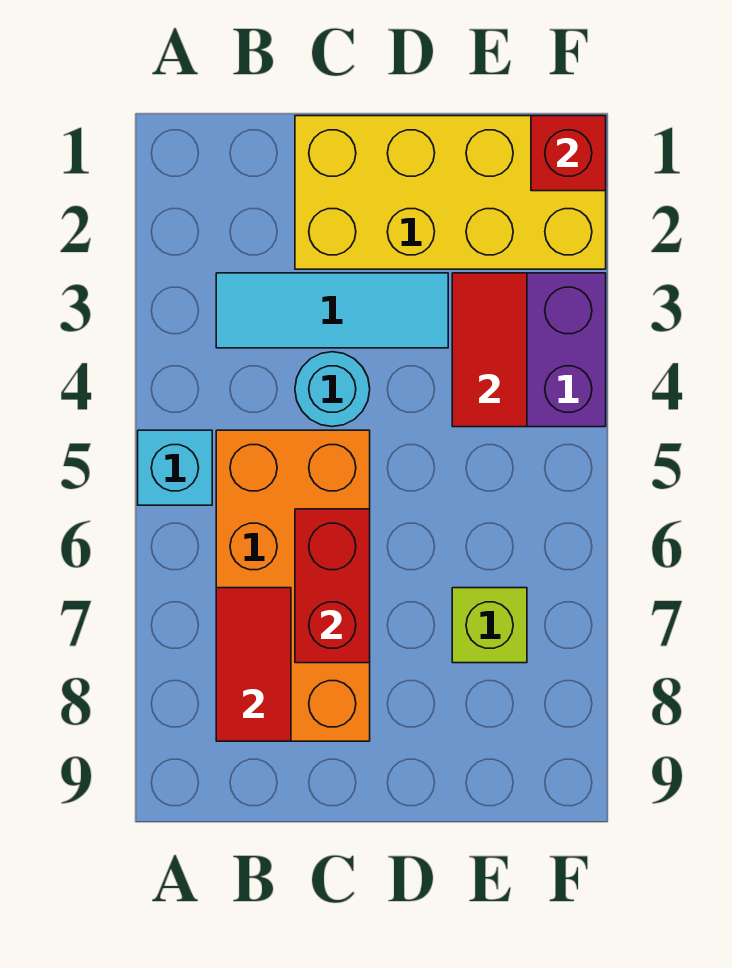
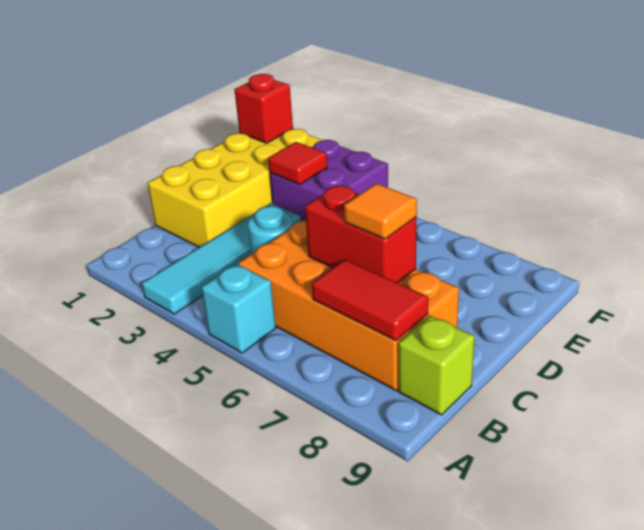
cyan 1x3 tile [216,273,448,348] -> cyan 1x4 tile [142,203,301,314]
none -> orange 1x1 tile [344,183,417,239]
red 1x2 tile [452,273,527,427] -> red 1x1 tile [268,142,327,184]
lime 1x1 brick [452,588,527,663] -> lime 1x1 brick moved to [398,315,475,415]

